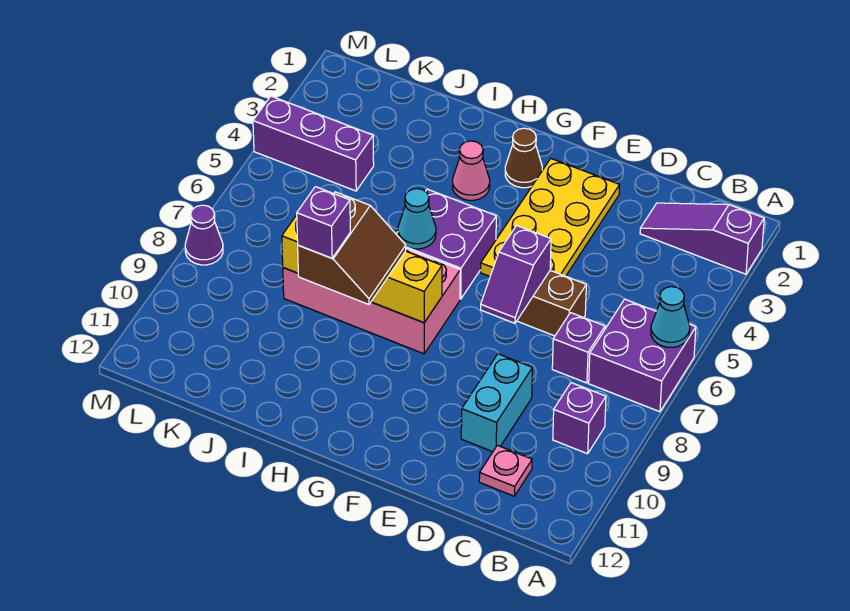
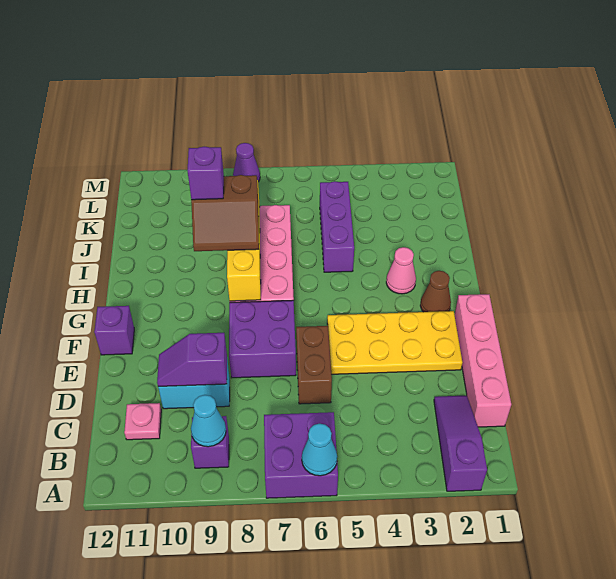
none -> pink 1x4 brick [455,294,511,427]
purple 1x1 brick [552,313,605,383] -> purple 1x1 brick moved to [94,306,134,355]
purple 1x2 slope [481,226,551,323] -> purple 1x2 slope moved to [157,333,227,386]
purple 2x2 brick [396,189,496,299] -> purple 2x2 brick moved to [229,300,296,378]
cyan 1x1 cone [398,189,436,249] -> cyan 1x1 cone moved to [191,395,226,447]
purple 1x3 brick [253,96,374,191] -> purple 1x3 brick moved to [320,181,354,272]

